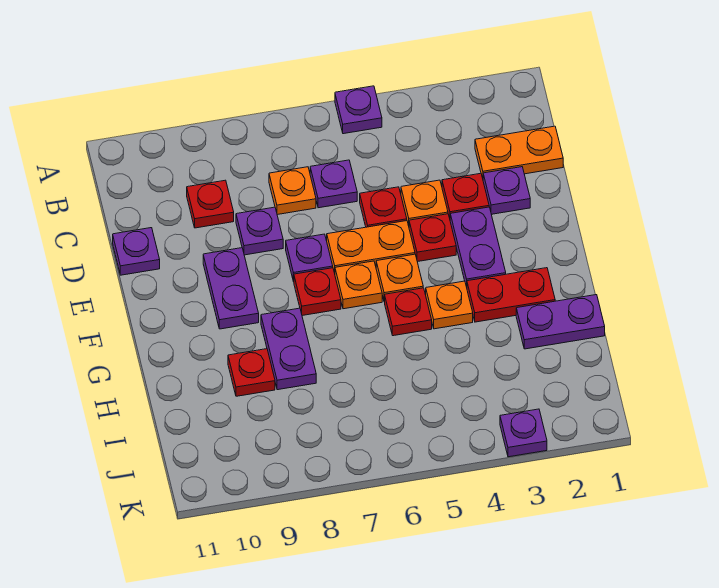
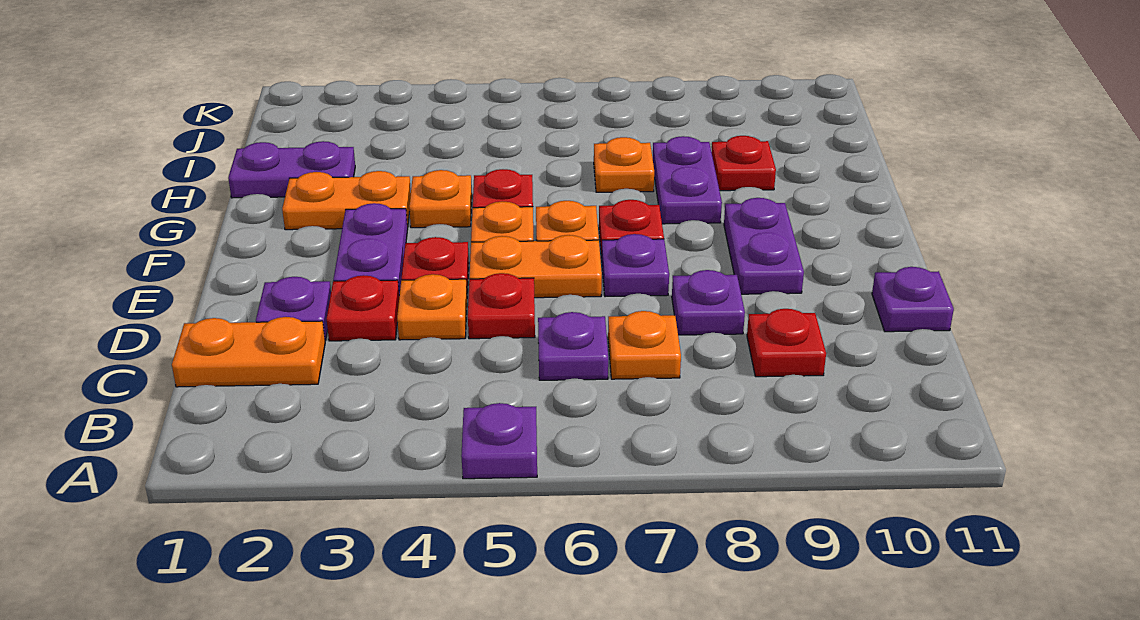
red 1x2 plate [467,268,555,322] -> orange 1x2 plate [282,171,411,230]
none -> orange 1x1 plate [594,137,654,192]
purple 1x1 plate [500,409,547,457] -> none

